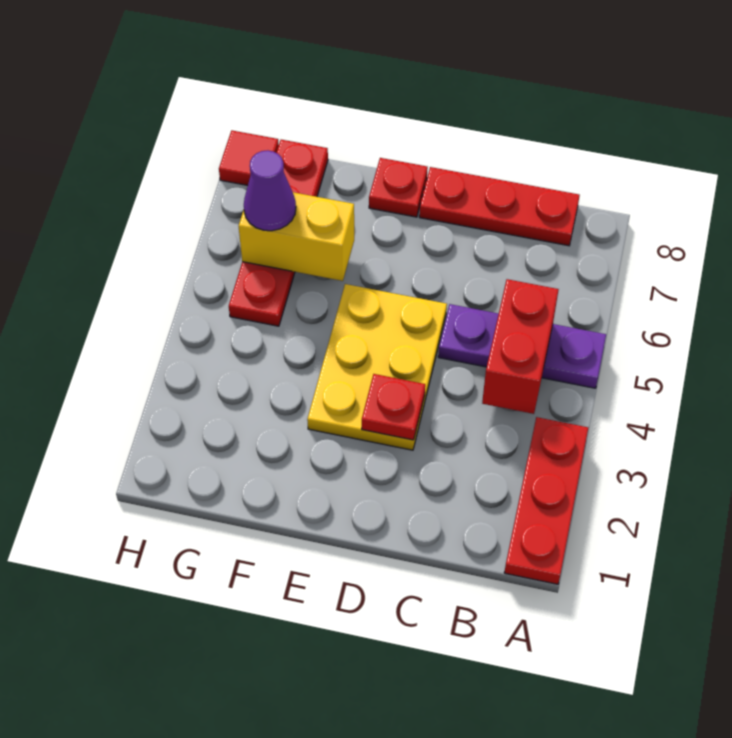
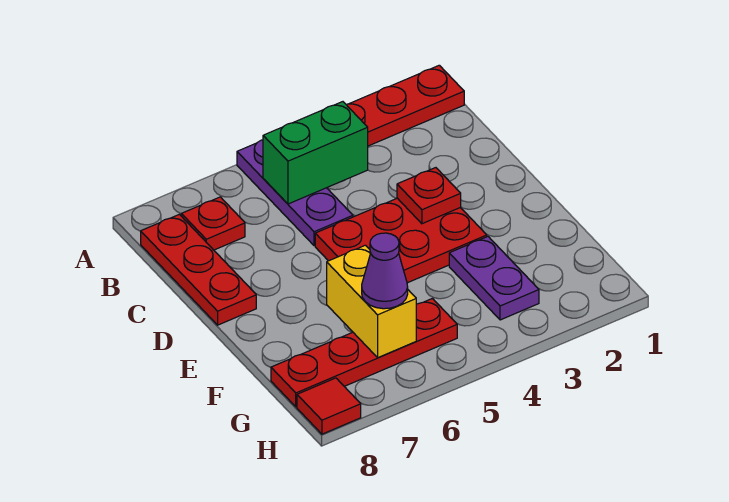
red 1x2 brick [482,279,559,414] -> green 1x2 brick [263,102,368,204]
yellow 2x3 plate [307,284,447,450] -> red 2x3 plate [315,198,487,283]
red 1x1 plate [369,158,428,217] -> red 1x1 plate moved to [181,197,245,250]
none -> purple 1x2 plate [449,237,539,320]

